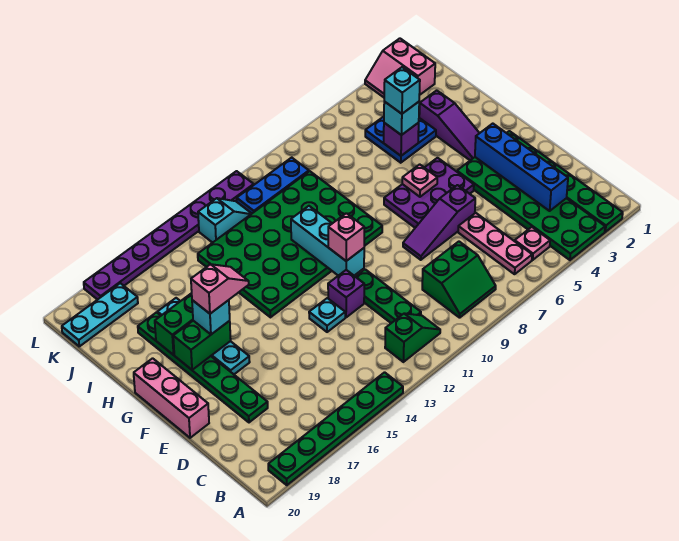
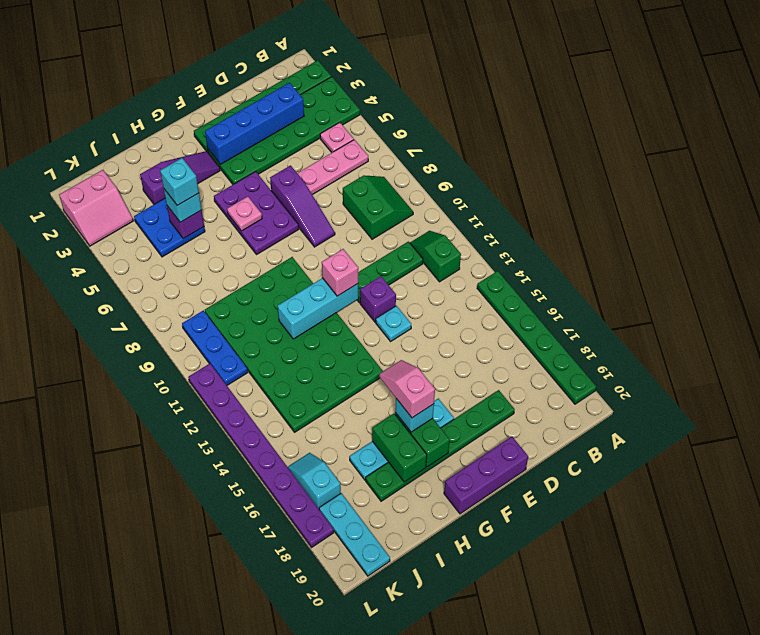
pink 1x3 brick [134,358,209,438] -> purple 1x3 brick [444,436,528,514]
cyan 1x2 slope [198,198,252,243] -> cyan 1x2 slope moved to [288,453,341,509]

